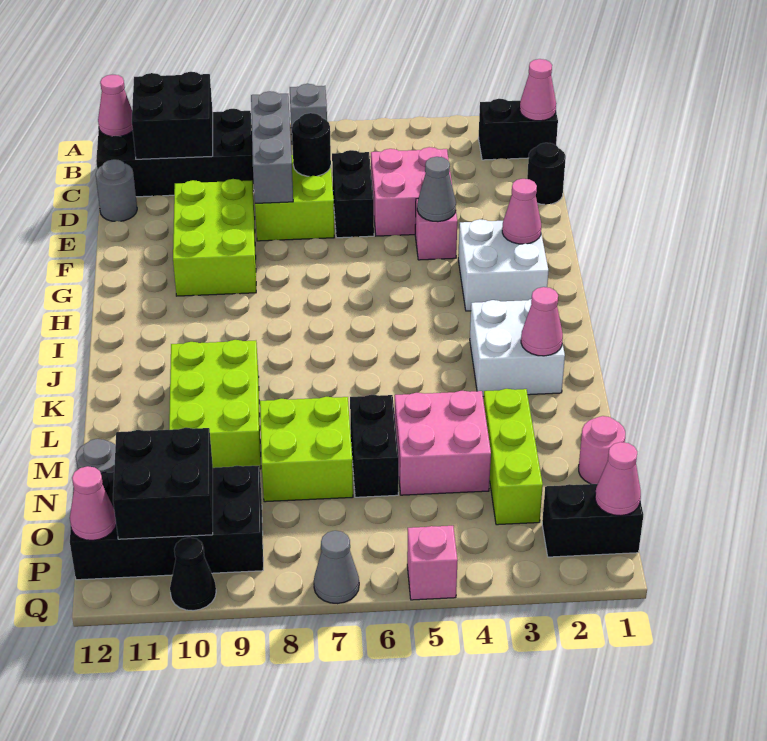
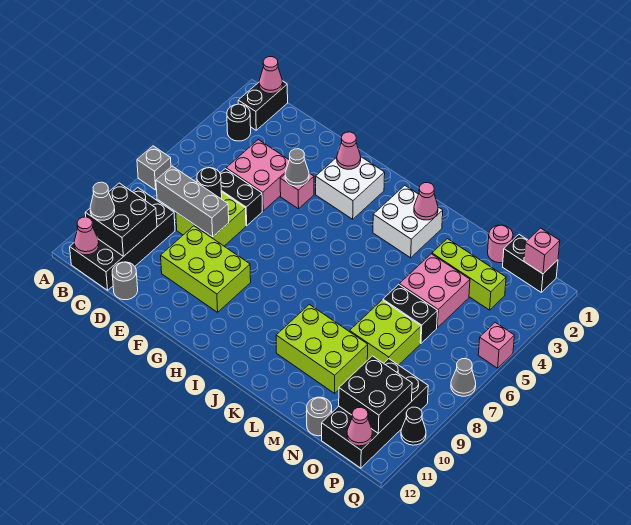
none -> grey 1x1 cone [90,182,115,220]
black 1x1 round brick [527,143,566,205] -> black 1x1 round brick moved to [227,104,251,141]
black 1x2 brick [542,484,643,557] -> black 1x2 brick turned to [503,235,558,292]
pink 1x1 cone [595,442,641,516] -> pink 1x1 brick [524,228,560,274]

